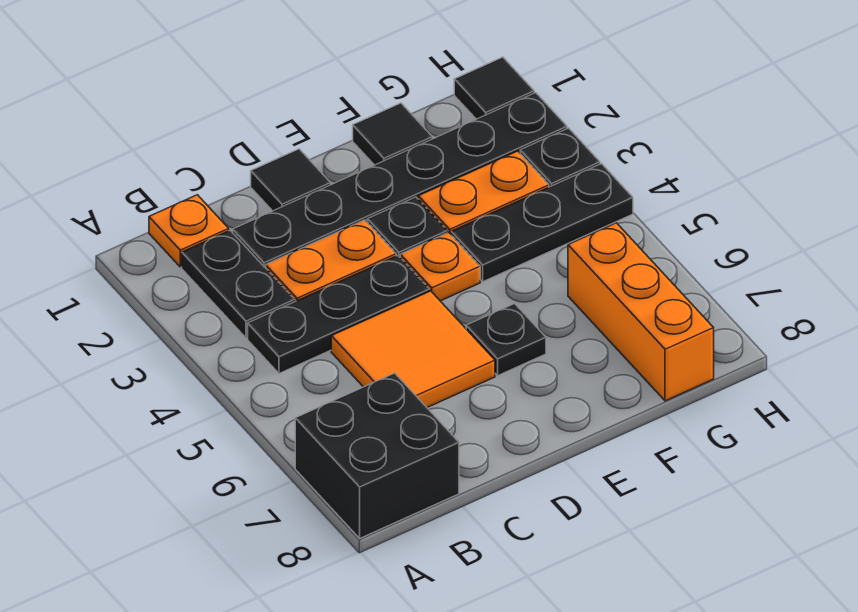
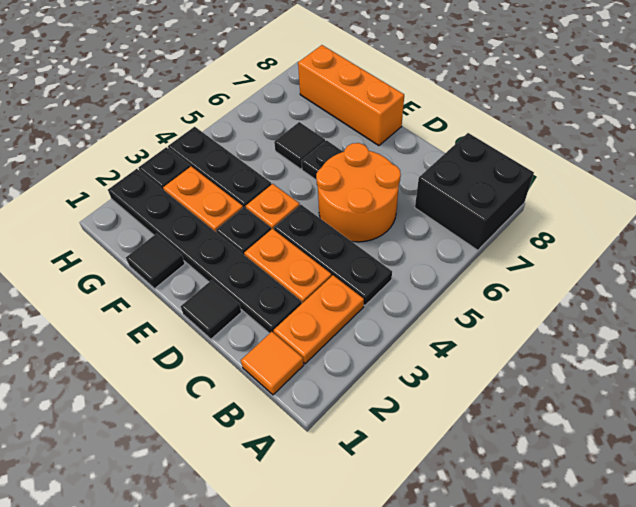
orange 1x1 plate [149,195,229,267] -> orange 1x1 tile [241,332,304,395]
black 1x2 plate [182,230,295,338] -> orange 1x2 plate [274,275,364,364]
orange 2x2 tile [331,291,495,407] -> orange 2x2 round brick [316,143,401,242]
orange 1x3 brick [568,223,714,401] -> orange 1x3 brick turned to [298,45,404,146]
black 1x1 tile [454,57,534,119] -> black 1x1 tile moved to [274,122,325,169]

